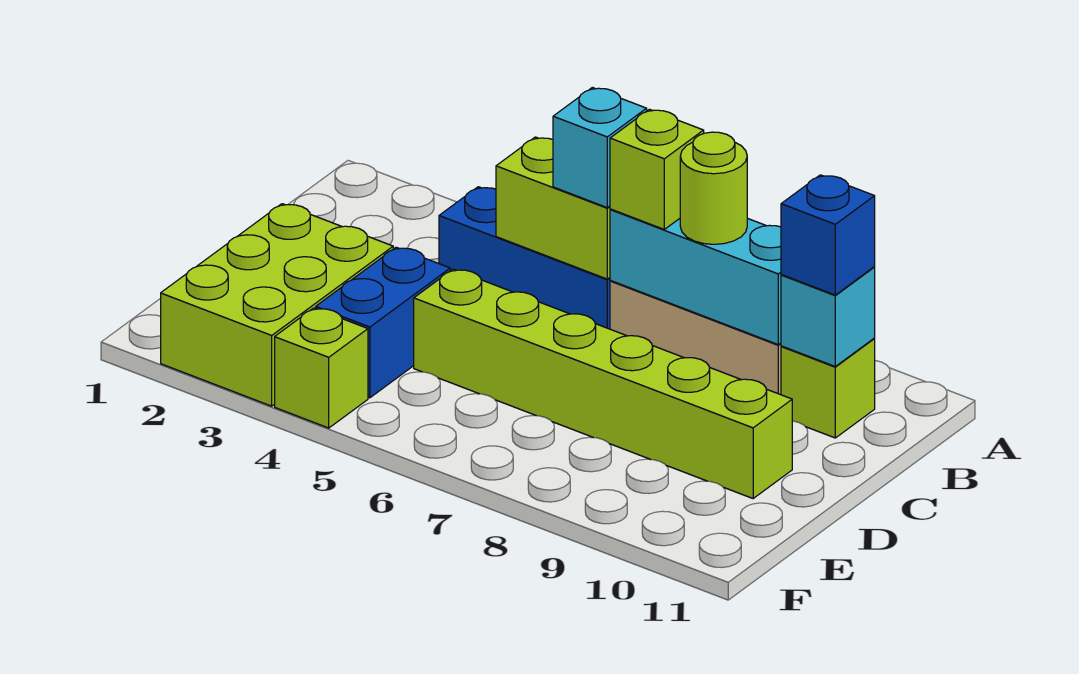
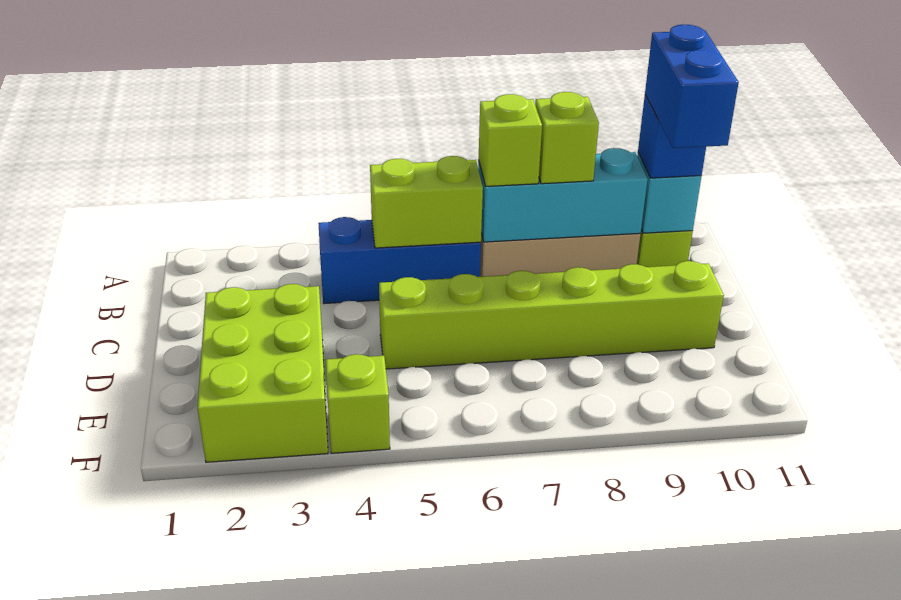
cyan 1x1 brick [553,87,647,207] -> none
lime 1x1 round brick [680,132,747,244] -> lime 1x1 brick [535,92,599,184]
blue 1x2 brick [316,247,450,398] -> blue 1x2 brick moved to [645,24,739,148]

